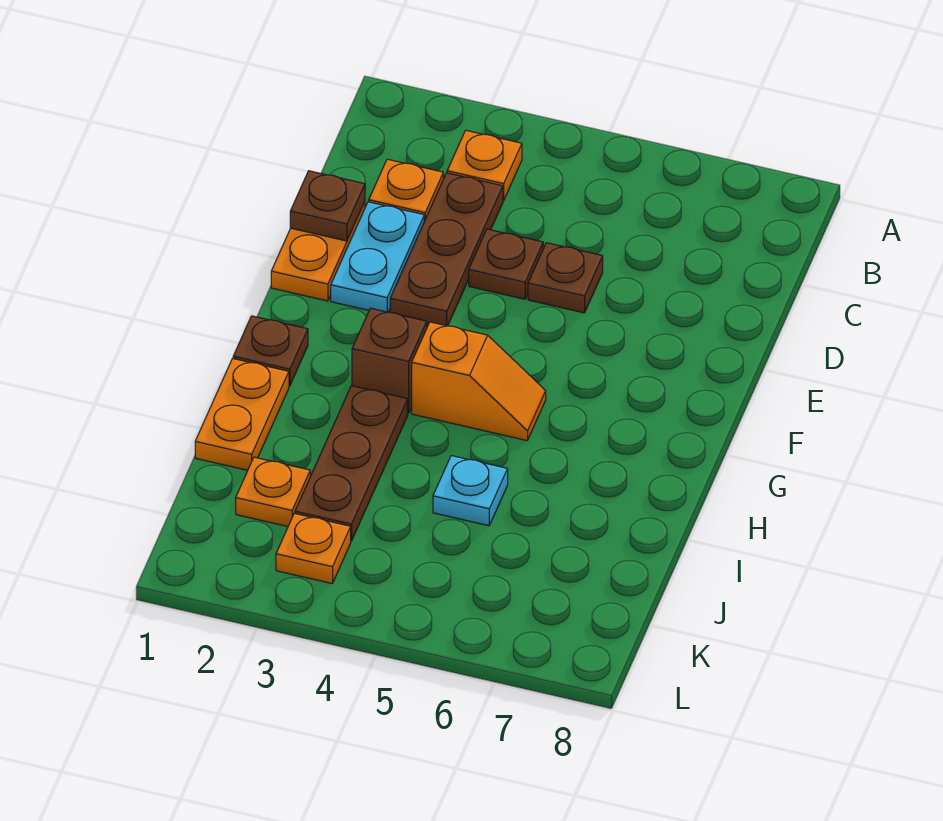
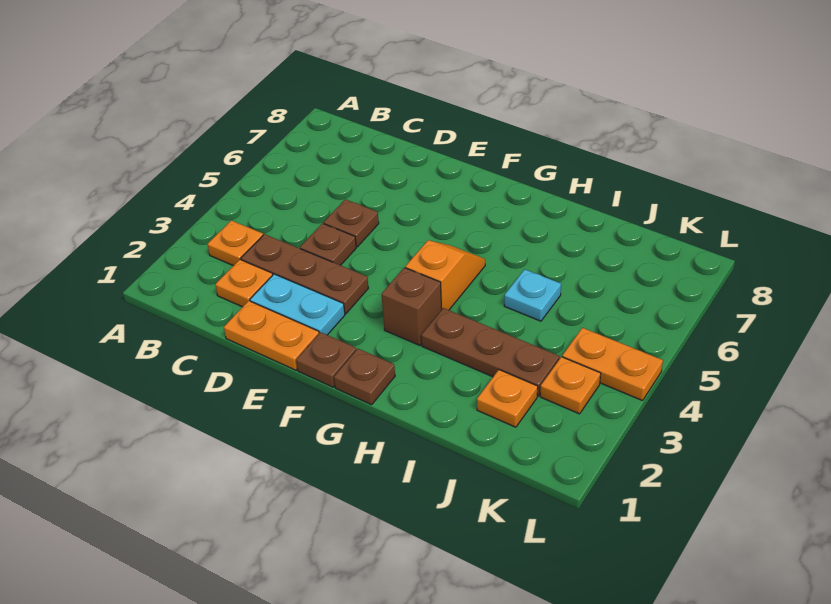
brown 1x1 plate [290,171,365,241] -> brown 1x1 plate moved to [296,332,356,387]
orange 1x2 plate [195,358,289,470] -> orange 1x2 plate moved to [562,328,663,401]

